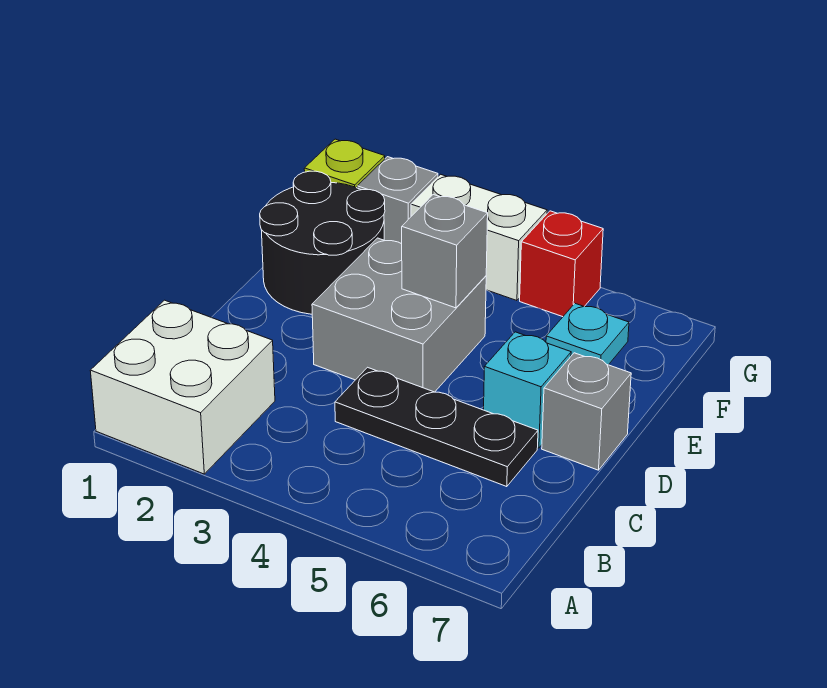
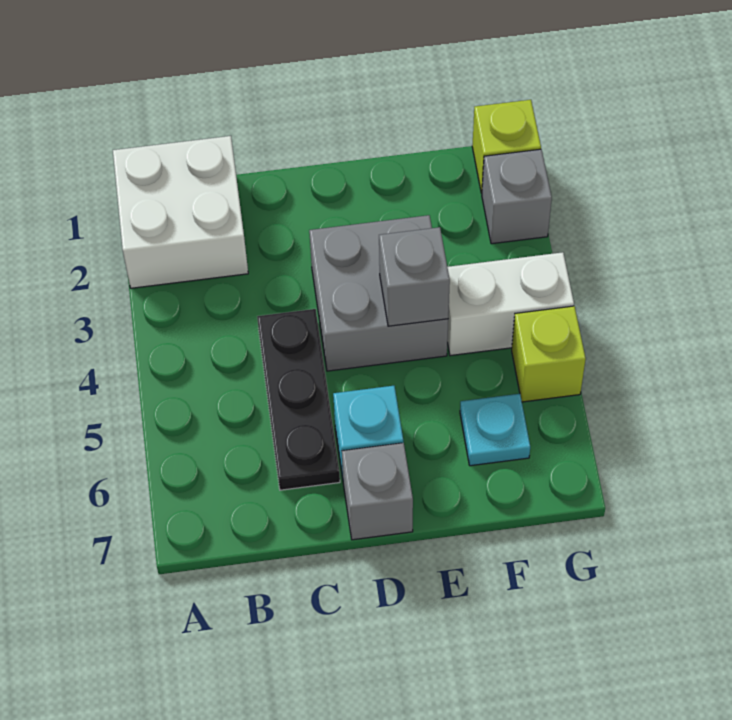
black 2x2 round brick [260,171,385,314] -> none
white 1x2 brick [411,174,547,301] -> white 1x2 brick turned to [447,252,574,356]
red 1x1 brick [520,211,603,317] -> lime 1x1 brick [512,306,586,402]

